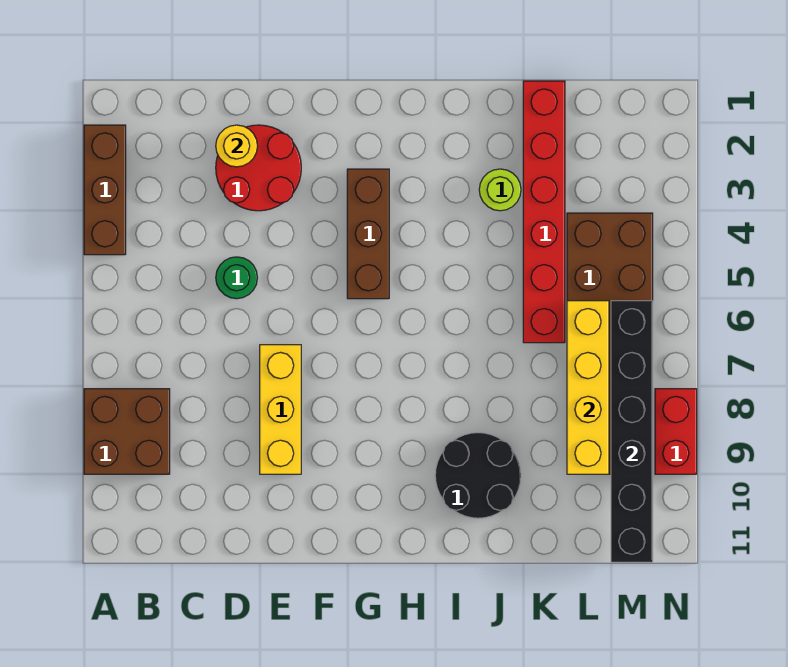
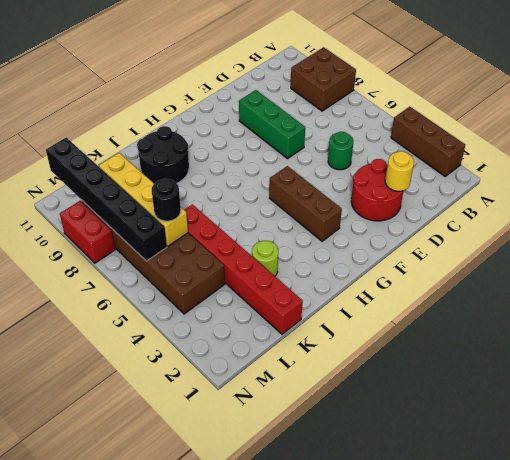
yellow 1x3 brick [260,345,301,474] -> green 1x3 brick [239,90,305,159]
none -> black 1x1 round brick [152,179,181,221]

